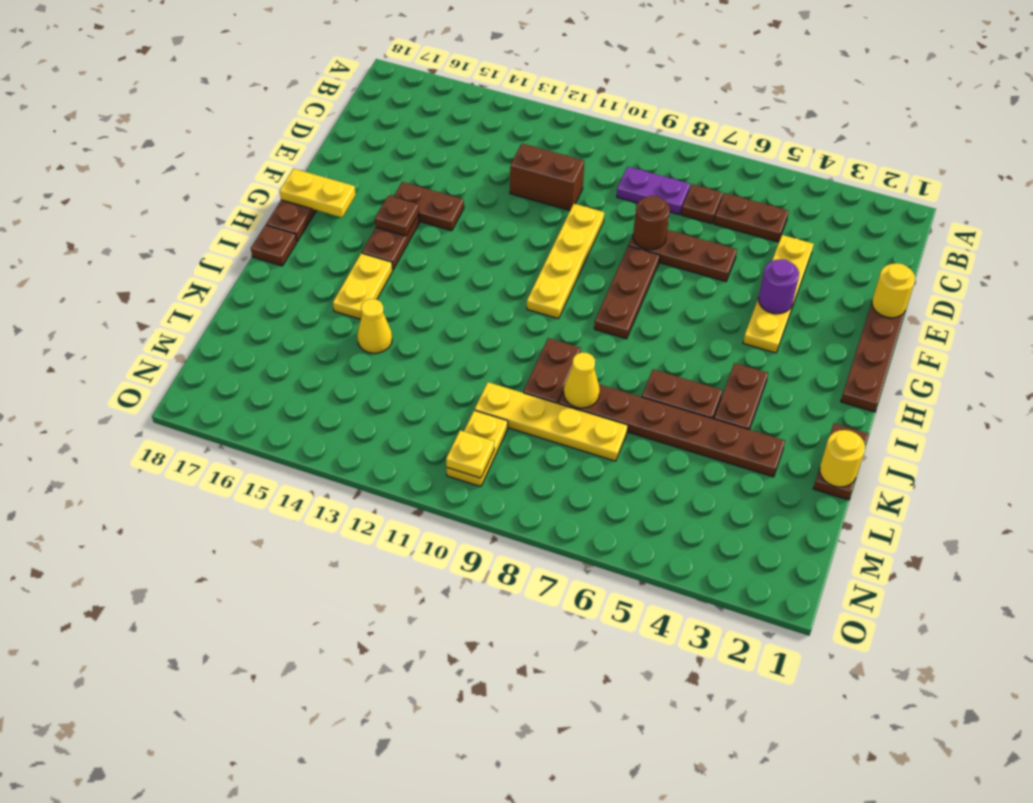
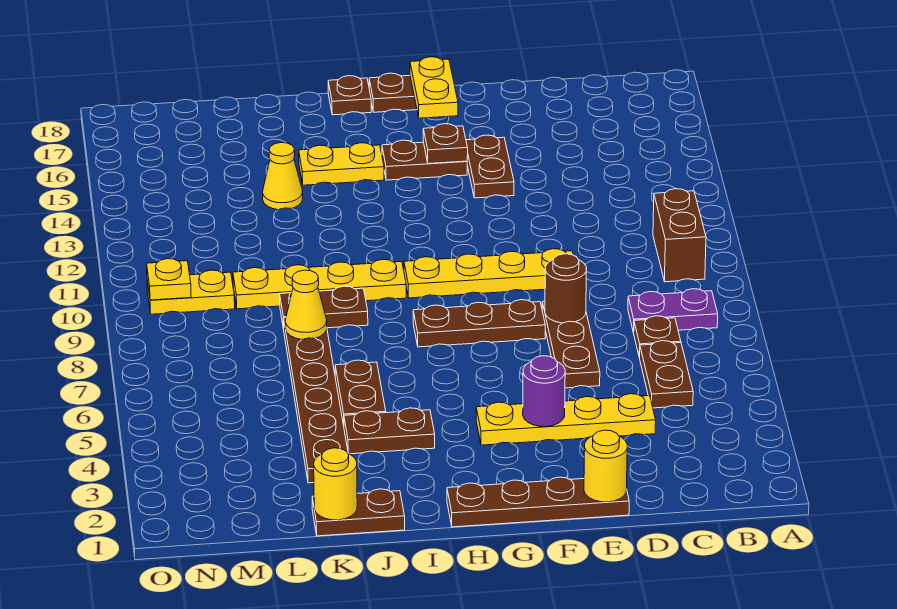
purple 1x2 plate [617,167,690,215] -> purple 1x2 plate turned to [628,289,718,332]
brown 1x2 brick [510,144,584,210] -> brown 1x2 brick moved to [653,189,706,282]
yellow 1x4 plate [475,382,628,461] -> yellow 1x4 plate turned to [233,259,406,309]

